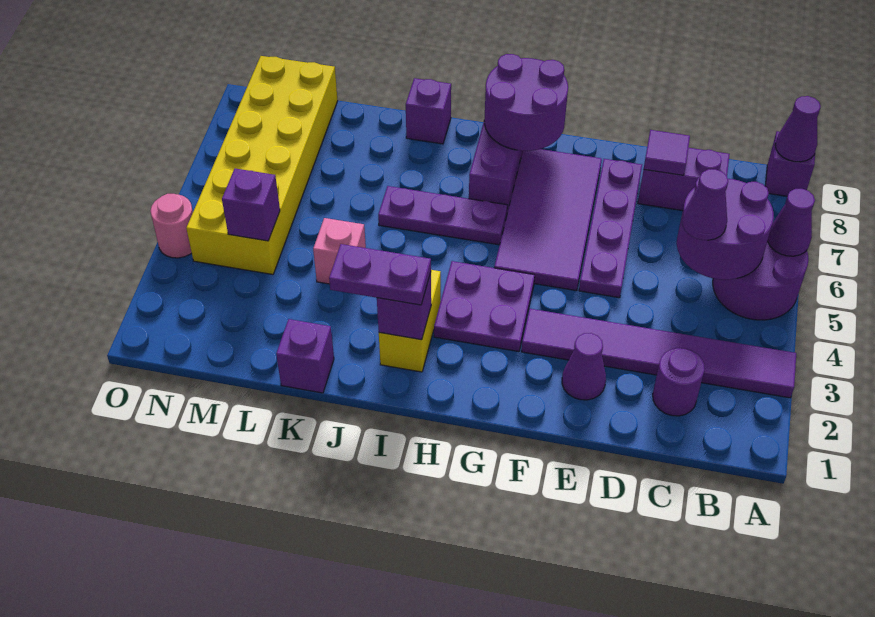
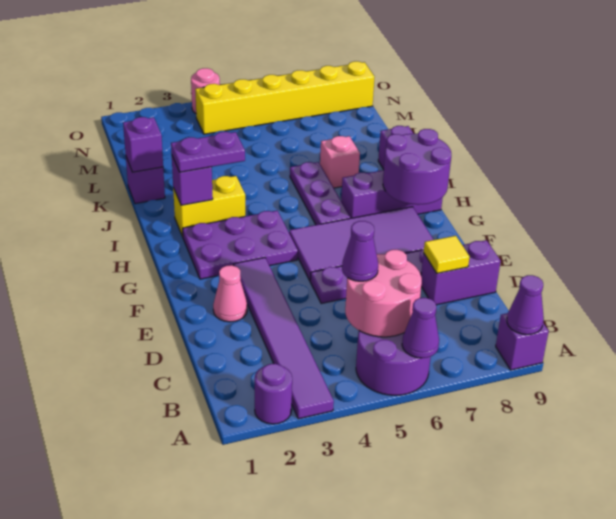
purple 2x2 round brick [677,177,774,280] -> pink 2x2 round brick [345,250,422,337]
purple 1x1 round brick [653,348,705,416] -> purple 1x1 round brick moved to [255,364,292,424]
purple 1x2 brick [638,148,730,211] -> purple 1x2 brick turned to [421,240,501,305]
purple 1x1 tile [644,130,690,175] -> yellow 1x1 tile [424,236,470,273]
purple 1x1 cone [562,333,606,400] -> pink 1x1 cone [213,265,247,322]
purple 2x2 plate [434,261,535,352] -> purple 2x3 plate [183,211,298,279]
purple 1x2 plate [329,244,431,305] -> purple 1x2 plate turned to [171,132,245,172]
pink 1x1 brick [313,218,366,284] -> pink 1x1 brick moved to [320,136,360,188]
yellow 2x6 brick [186,56,338,274] -> yellow 1x6 brick [195,61,374,134]
purple 1x1 brick [222,169,280,241] -> purple 1x1 brick moved to [123,117,163,172]

